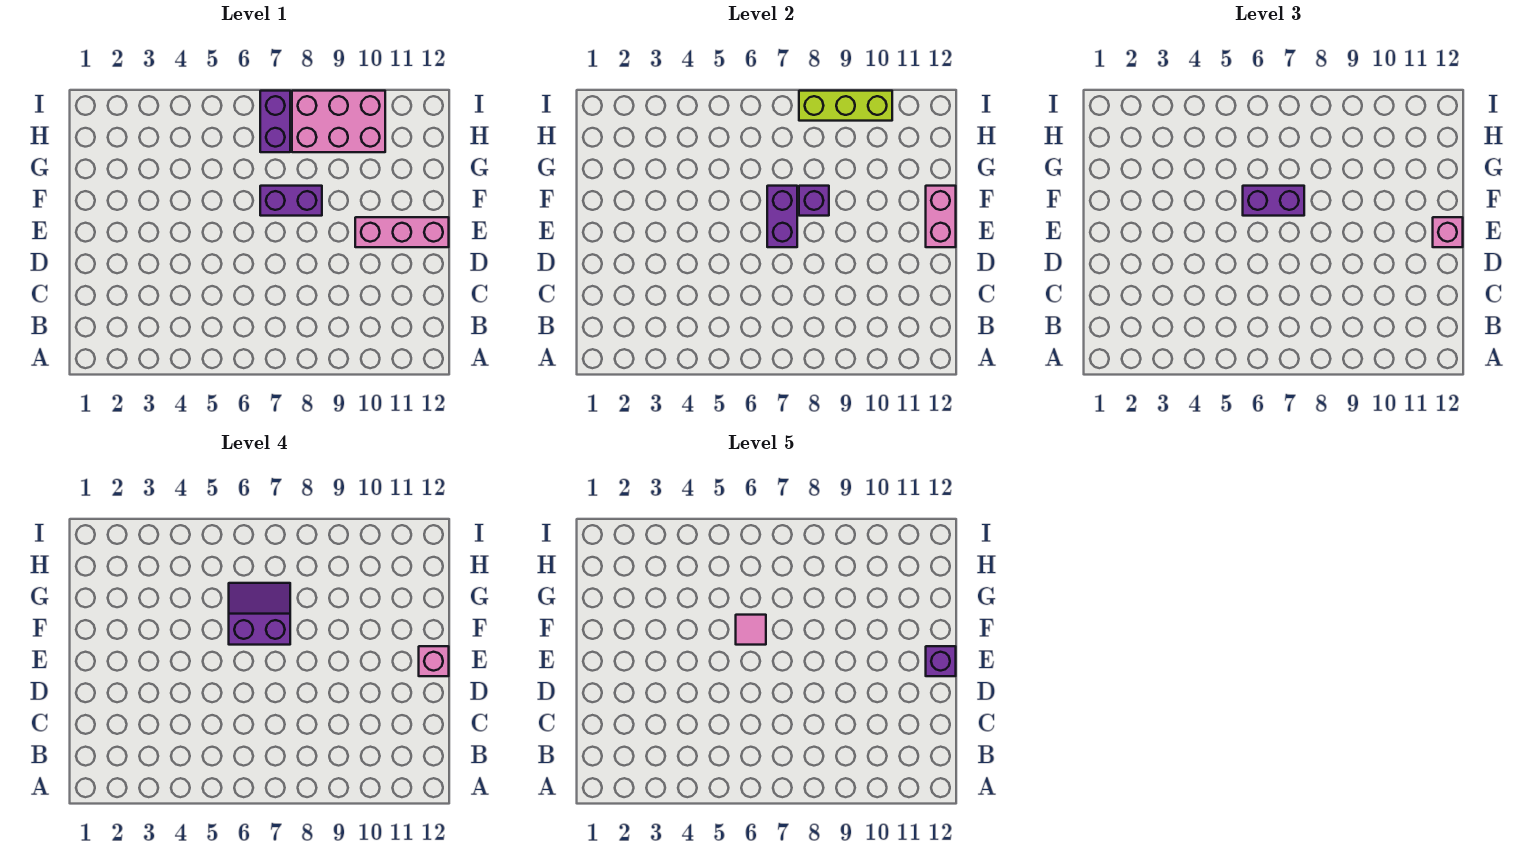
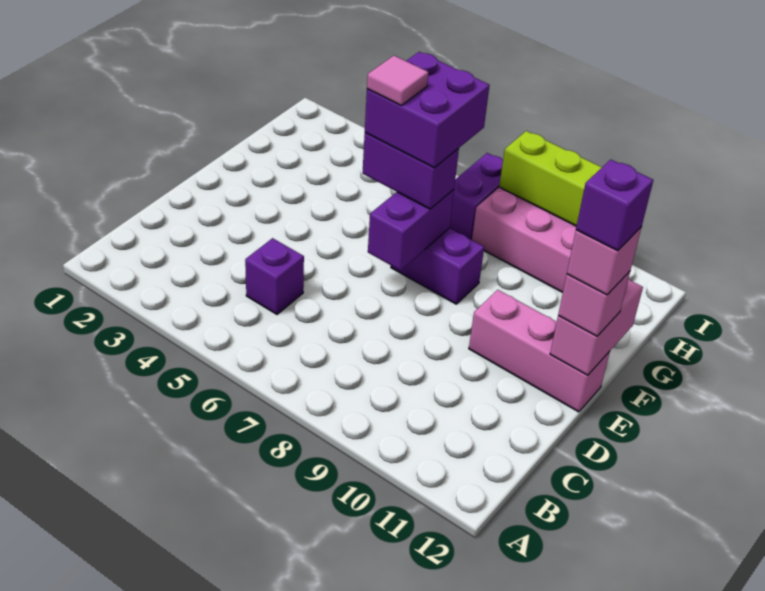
purple 2x2 slope [229,583,290,645] -> purple 2x2 brick [365,52,490,168]
purple 1x1 brick [799,186,829,216] -> purple 1x1 brick moved to [245,238,304,314]

